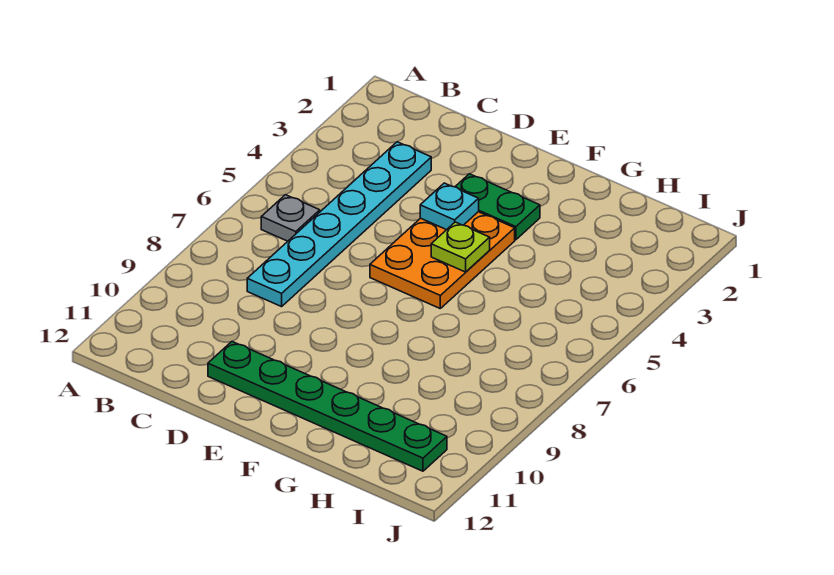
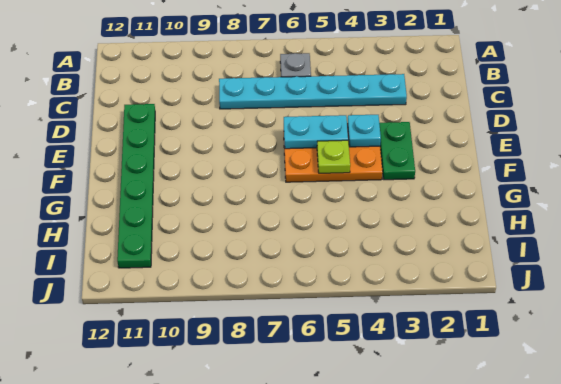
none -> cyan 1x2 plate [284,115,348,149]

